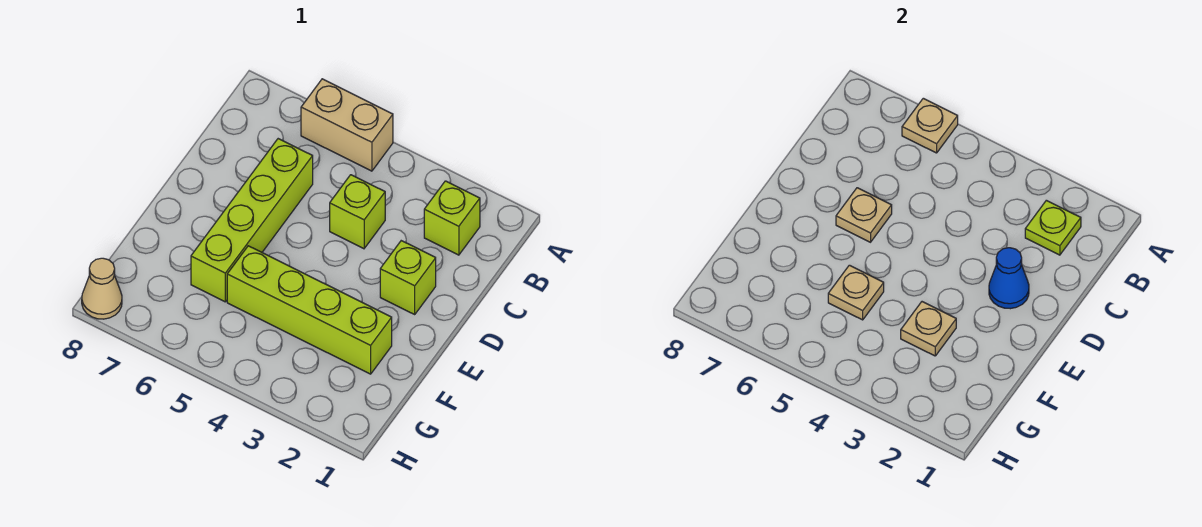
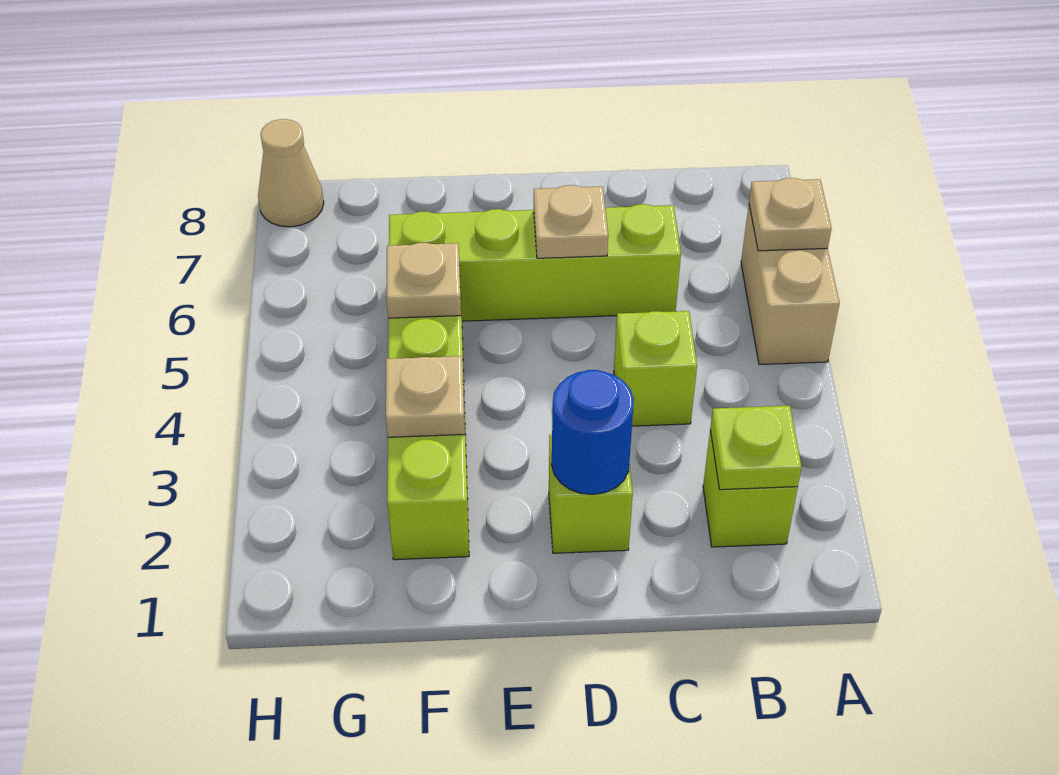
blue 1x1 cone [989,248,1029,309] -> blue 1x1 round brick [552,370,634,494]

